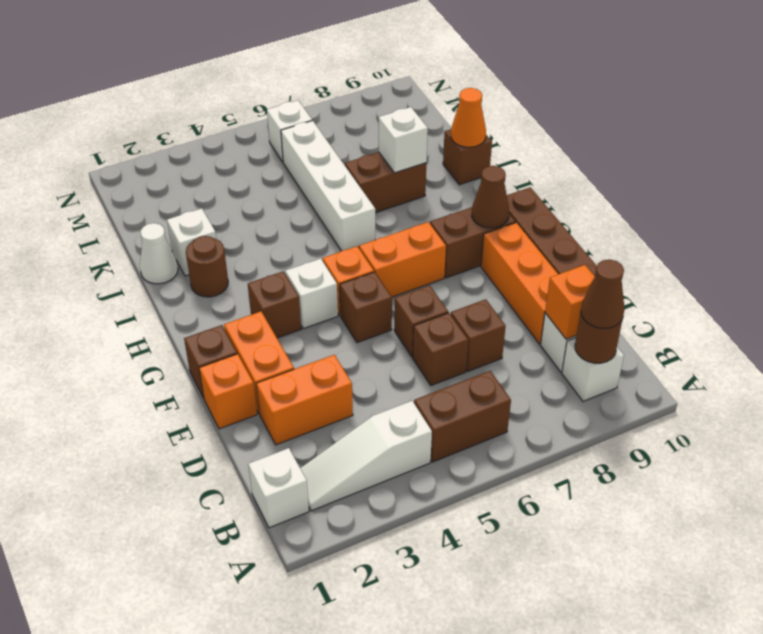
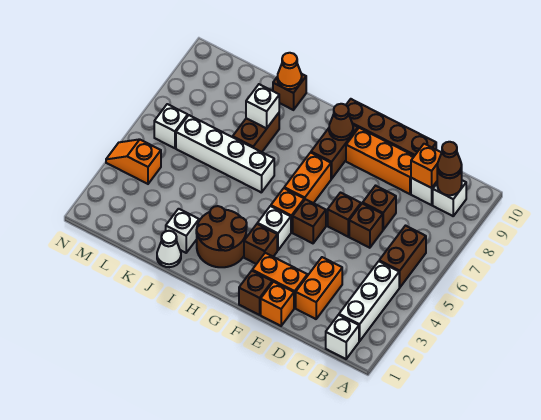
white 1x3 slope [300,401,432,511] -> white 1x3 brick [339,261,399,341]
brown 1x1 round brick [186,236,228,297] -> brown 2x2 round brick [196,206,247,267]
none -> orange 1x2 slope [106,139,161,184]

